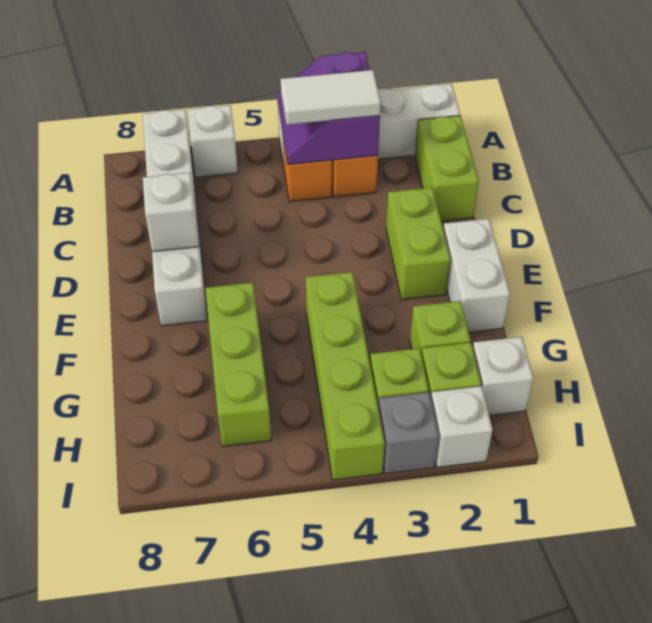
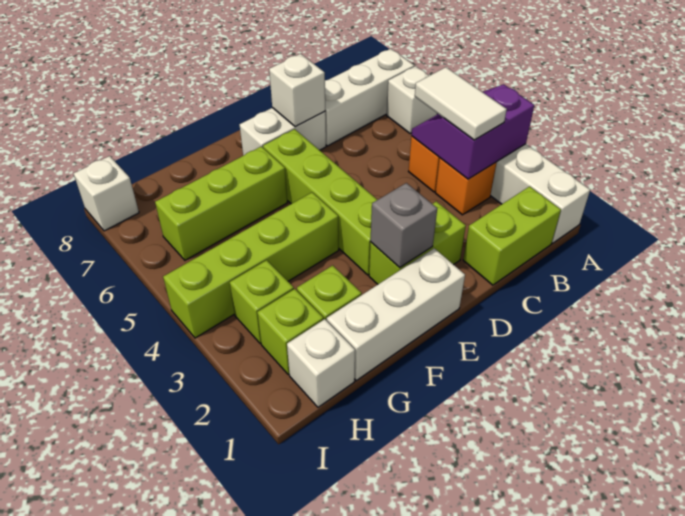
white 1x2 brick [443,219,510,332] -> white 1x3 brick [327,248,465,381]
none -> lime 1x4 brick [263,129,377,275]
white 1x1 brick [431,386,493,467] -> white 1x1 brick moved to [73,156,139,231]
grey 1x1 brick [378,392,439,474] -> grey 1x1 brick moved to [370,183,437,268]

